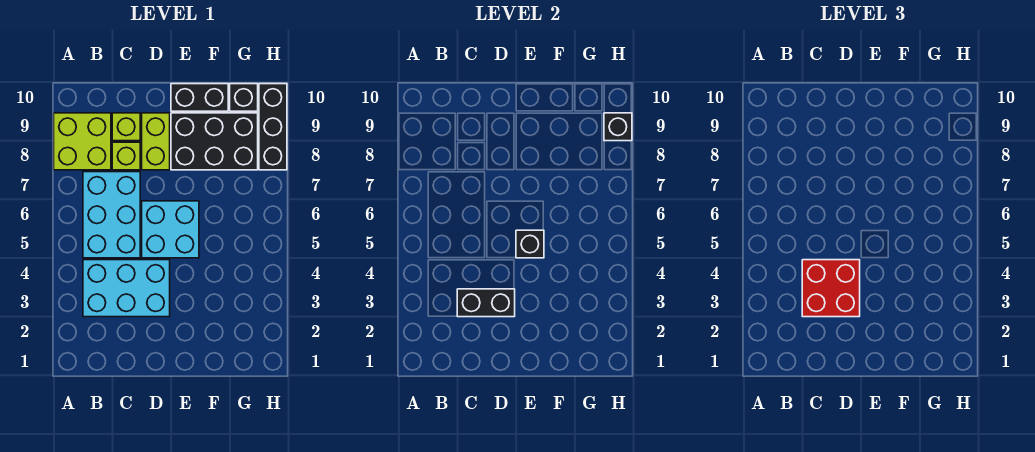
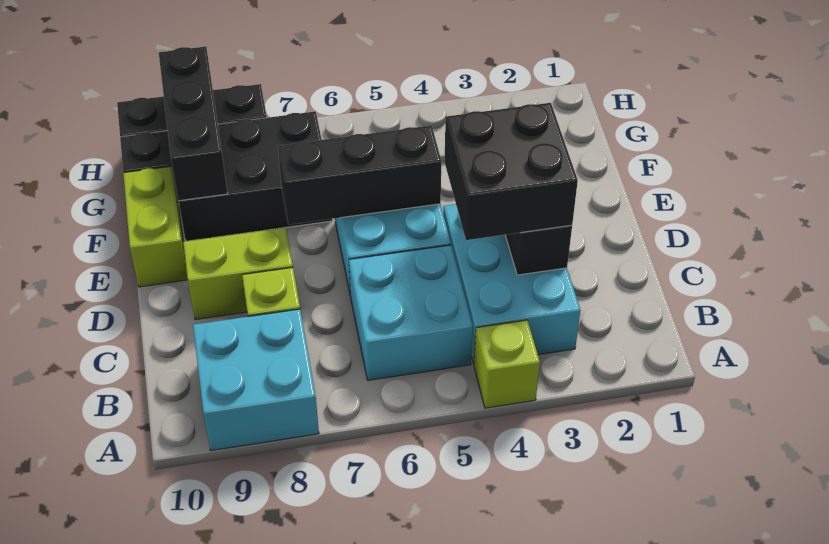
lime 2x2 brick [54,113,111,170] -> cyan 2x2 brick [193,309,319,451]
cyan 2x3 brick [83,172,140,258] -> cyan 2x2 brick [349,245,473,380]
red 2x2 brick [802,260,860,317] -> black 2x2 brick [445,103,578,240]
lime 1x1 brick [112,113,140,141] -> lime 1x1 brick moved to [474,320,540,408]
black 1x1 brick [516,230,544,258] -> black 1x3 brick [278,125,441,225]
black 2x3 brick [171,113,258,170] -> black 2x3 brick turned to [178,111,333,241]
black 1x2 brick [171,84,228,111] -> lime 1x2 brick [123,166,188,287]
black 1x1 brick [604,113,632,141] -> black 1x3 brick [159,47,228,201]

